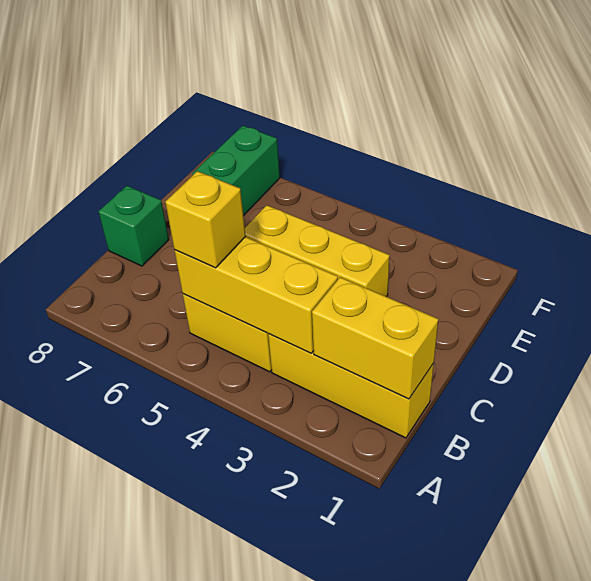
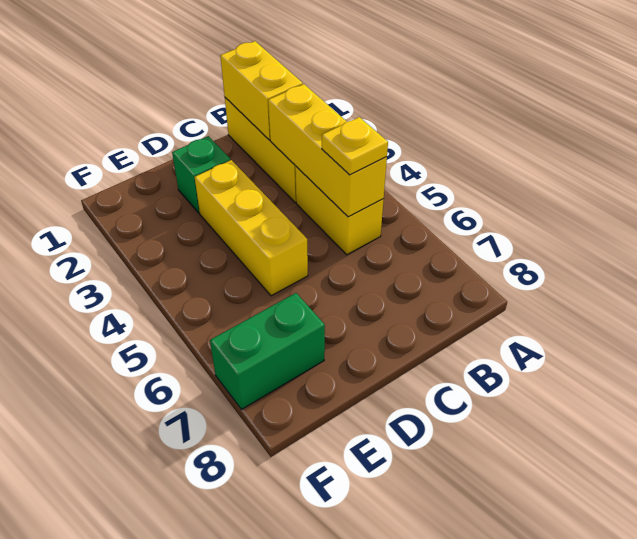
yellow 1x1 brick [165,171,246,268] -> yellow 1x1 plate [322,117,388,175]
green 1x1 brick [99,186,169,266] -> green 1x1 brick moved to [172,136,230,213]

